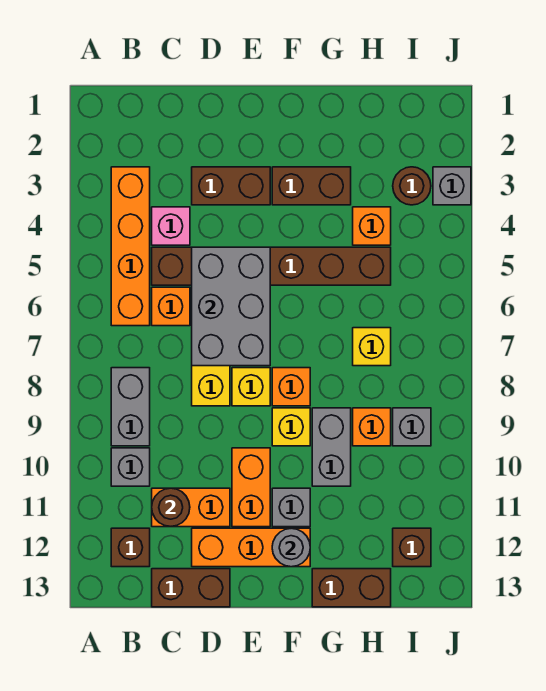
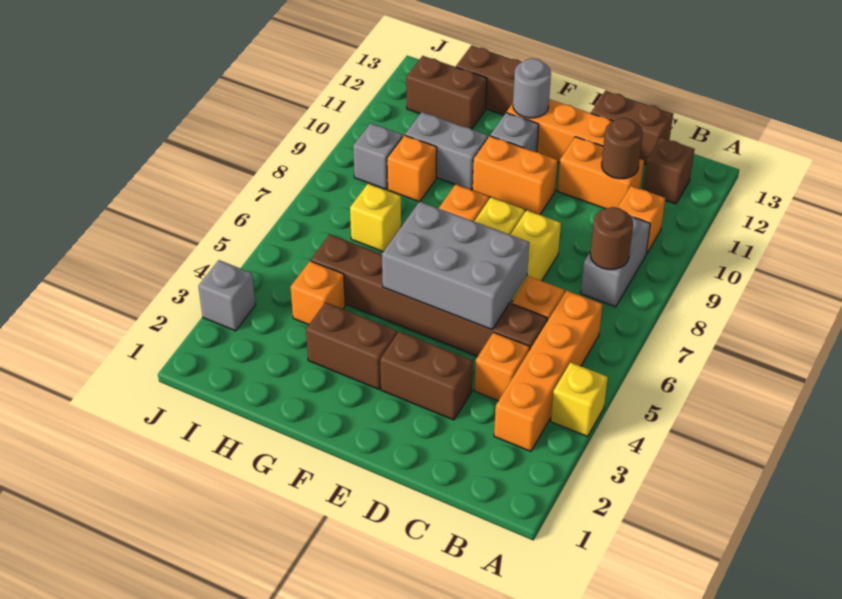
grey 1x1 brick [111,448,150,486] -> orange 1x1 brick [617,186,665,254]
pink 1x1 brick [152,207,190,245] -> orange 1x1 brick [475,332,530,401]
grey 2x3 brick [192,247,270,366] -> grey 2x3 brick turned to [382,201,529,330]
orange 1x2 brick [232,448,270,527] -> orange 1x2 brick turned to [473,136,558,215]
yellow 1x1 brick [272,408,310,446] -> yellow 1x1 brick moved to [551,362,608,436]
grey 1x2 brick [312,408,351,486] -> grey 1x2 brick turned to [405,112,488,190]
brown 1x1 round brick [393,167,431,205] -> brown 1x1 round brick moved to [590,207,633,270]
brown 1x1 brick [393,528,431,567] -> brown 1x2 brick [406,56,487,129]

